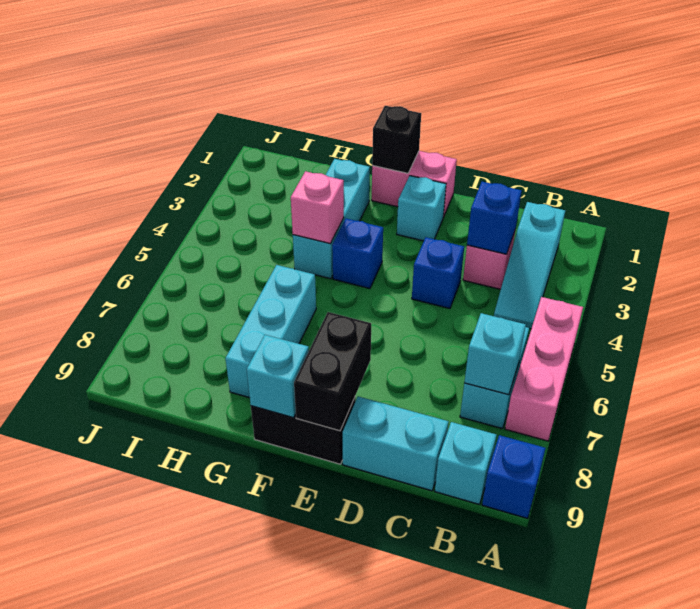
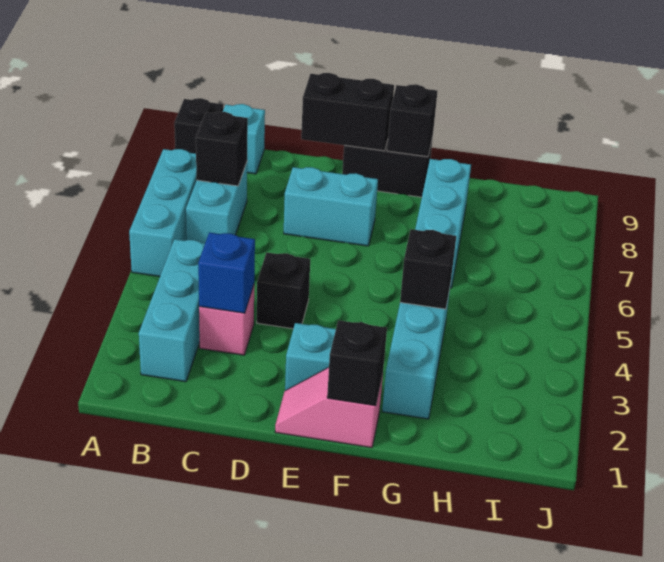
pink 1x3 brick [505,297,583,441] -> cyan 1x3 brick [129,149,197,277]
blue 1x1 brick [482,435,545,519] -> black 1x1 brick [174,98,223,154]
cyan 1x3 slope [494,202,565,329] -> cyan 1x3 brick [139,239,205,382]
cyan 1x1 brick [464,313,526,395] -> black 1x1 brick [196,112,248,186]
cyan 1x2 brick [343,396,449,491] -> cyan 1x2 brick moved to [284,167,378,246]
blue 1x1 brick [412,237,464,309] -> black 1x1 brick [257,252,310,329]
pink 1x2 brick [372,151,457,217] -> pink 1x2 slope [275,367,383,448]
black 1x2 brick [294,312,371,431] -> black 1x2 brick turned to [301,73,394,151]
blue 1x1 brick [332,218,383,289] -> none
cyan 1x1 brick [247,335,309,418] -> black 1x1 brick [387,84,437,157]
pink 1x1 brick [291,171,344,244] -> black 1x1 brick [400,229,456,309]

